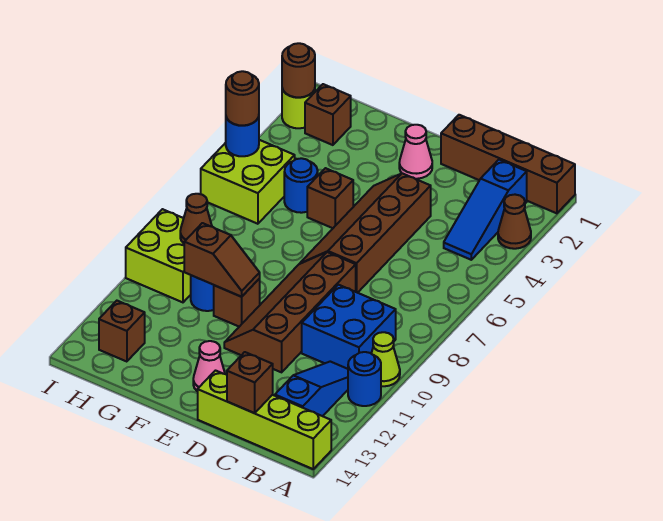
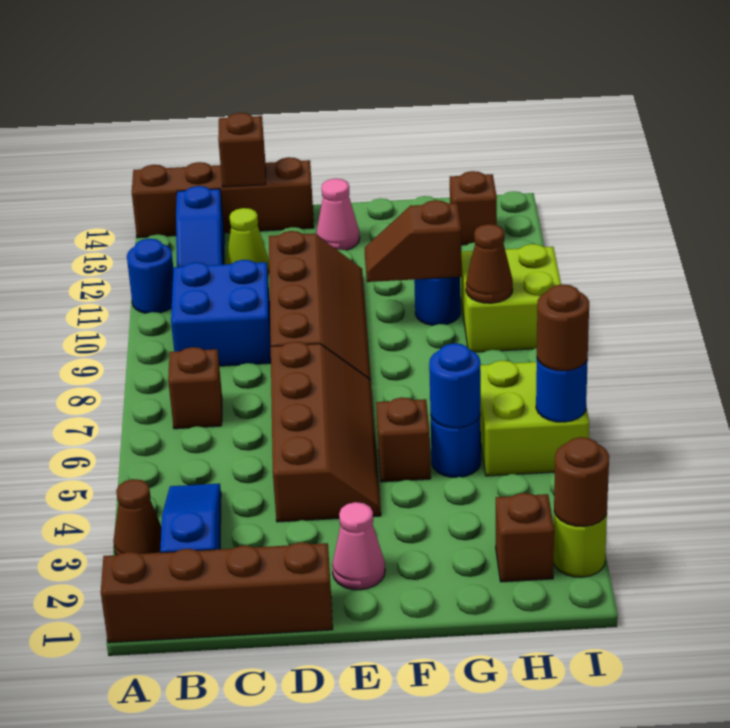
lime 1x1 cone [371,332,400,386] -> lime 1x1 cone moved to [225,208,269,273]
lime 1x4 brick [198,371,331,469] -> brown 1x4 brick [132,157,314,238]
brown 1x1 brick [214,279,260,327] -> brown 1x1 brick moved to [168,347,222,429]
none -> blue 1x1 round brick [429,343,481,428]

